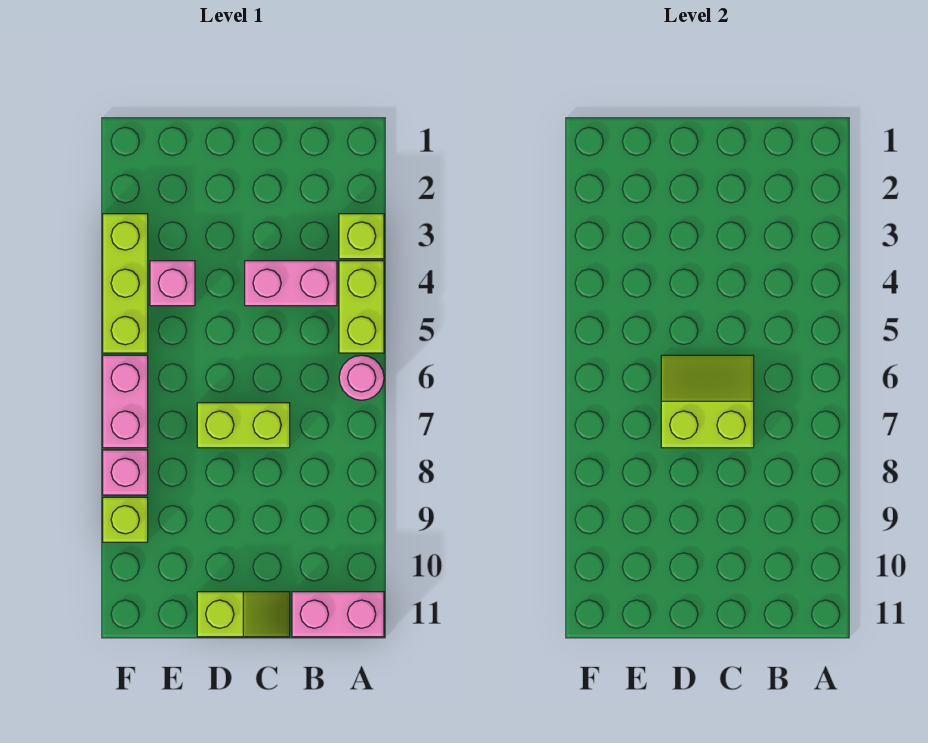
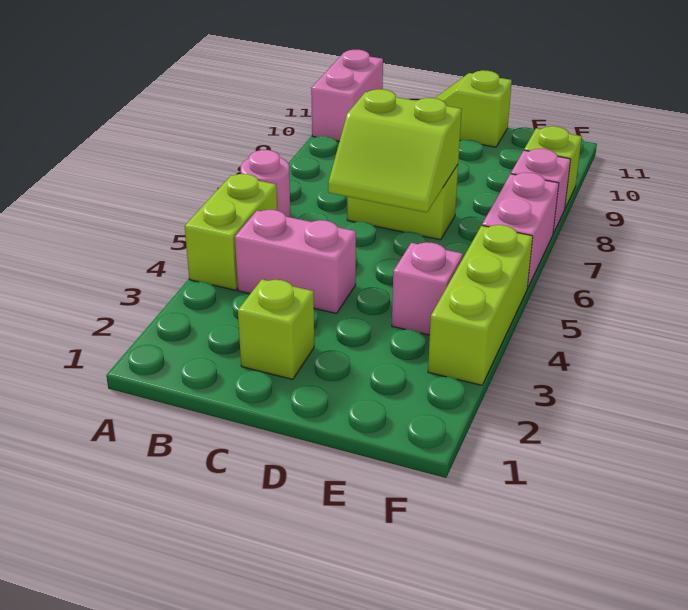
lime 1x1 brick [339,214,384,259] -> lime 1x1 brick moved to [238,279,314,379]
pink 1x2 brick [292,592,384,637] -> pink 1x2 brick turned to [311,50,383,141]

